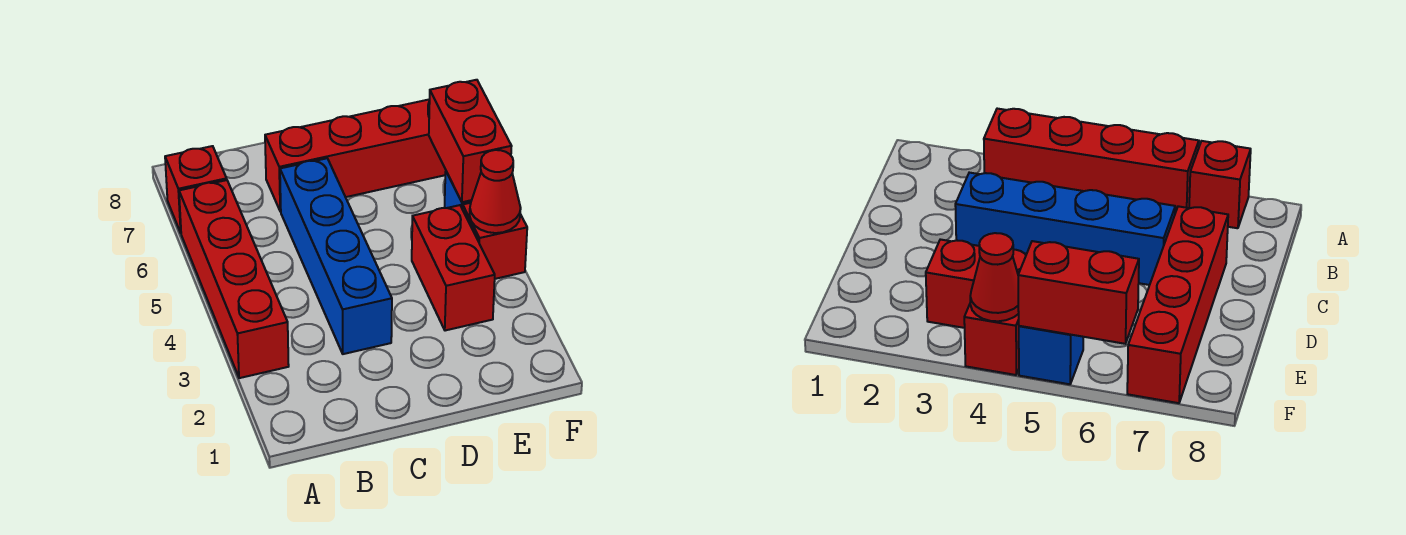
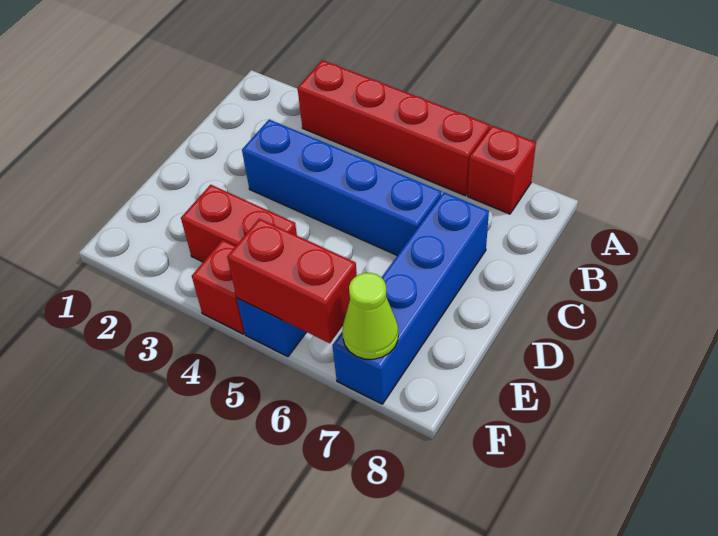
red 1x4 brick [265,99,446,212] -> blue 1x4 brick [332,192,489,404]
red 1x1 cone [470,150,521,233] -> none
none -> lime 1x1 cone [342,273,398,359]

